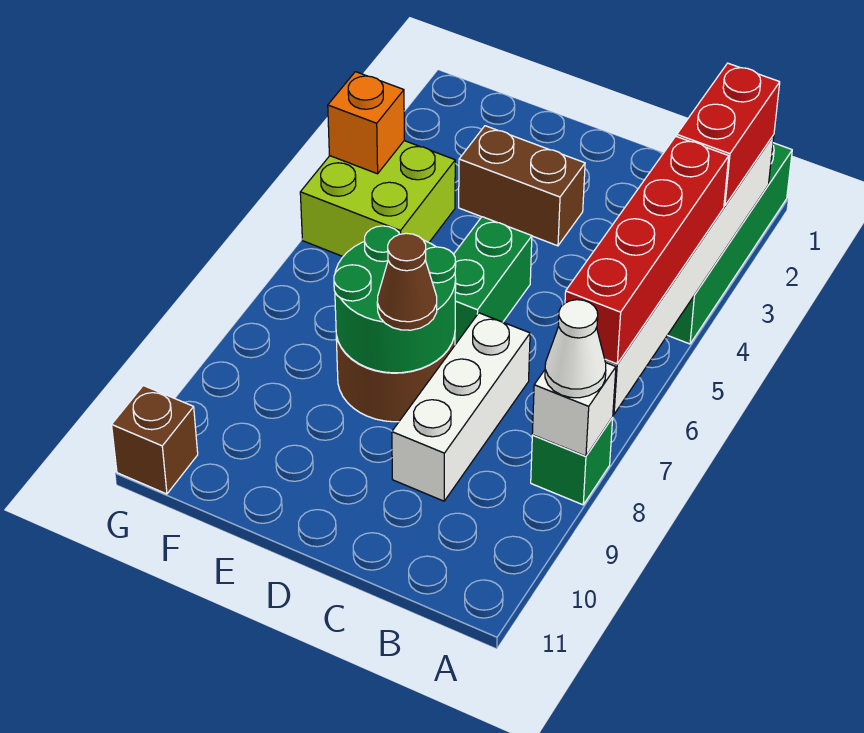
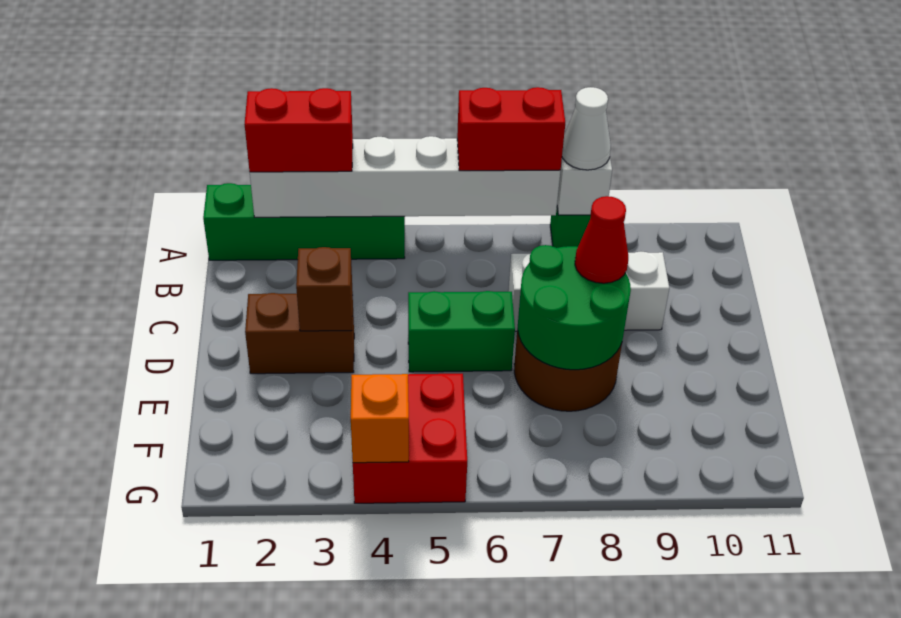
red 1x4 brick [565,136,729,364] -> red 1x2 brick [457,87,565,171]
brown 1x2 brick [459,126,585,246] -> brown 1x2 brick turned to [245,293,354,374]
brown 1x1 cone [377,233,437,330] -> red 1x1 cone [575,196,628,283]
lime 2x2 brick [300,141,455,256] -> red 2x2 brick [353,374,467,503]
brown 1x1 brick [112,386,198,494] -> brown 1x1 brick moved to [296,247,353,331]

